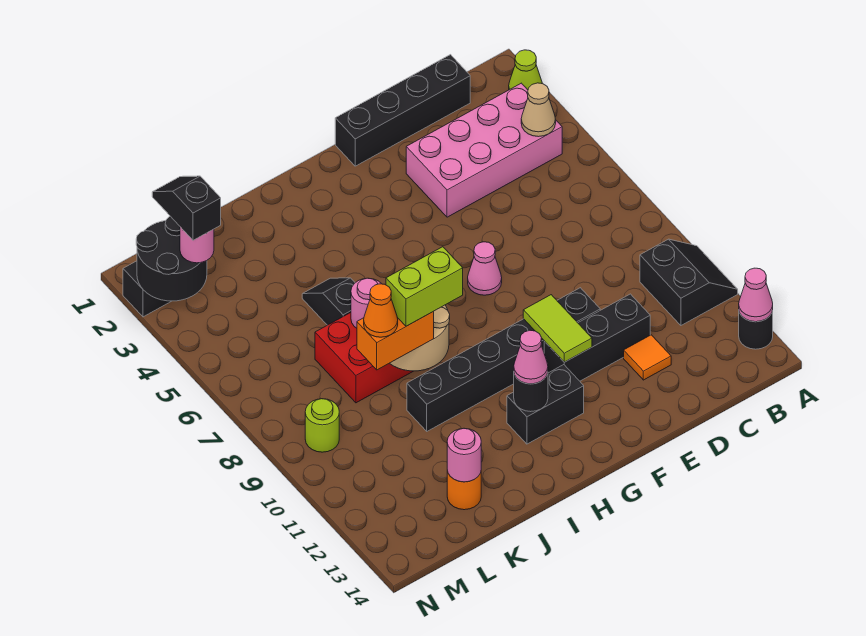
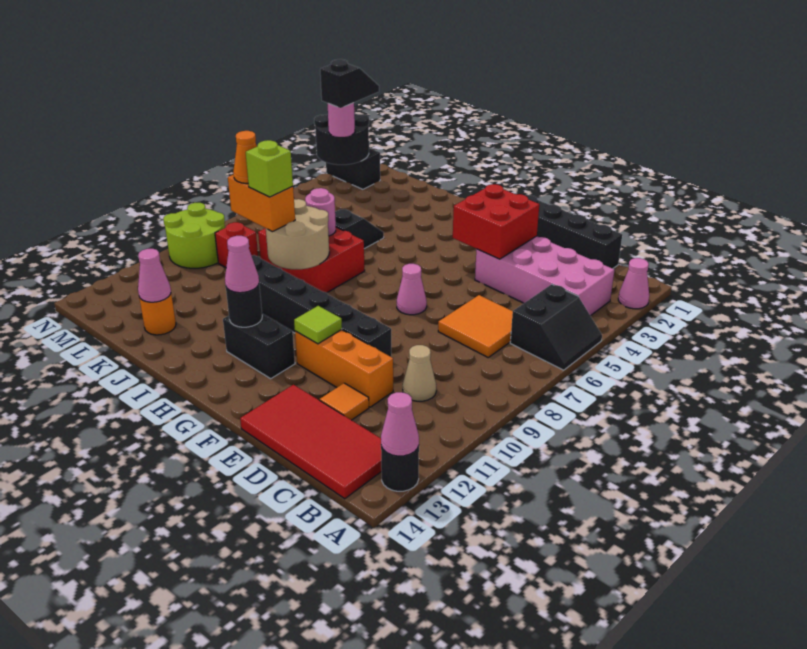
lime 1x1 cone [509,50,542,90] -> pink 1x1 cone [618,258,649,309]
black 2x2 slope [640,239,738,325] -> black 2x2 slope moved to [510,284,602,370]
tan 1x1 cone [521,83,556,137] -> tan 1x1 cone moved to [403,345,436,401]
none -> red 2x4 tile [240,385,382,499]
none -> orange 2x2 tile [438,295,513,357]
black 1x3 brick [544,294,650,381] -> orange 1x3 brick [295,330,393,407]
none -> red 2x2 brick [453,184,539,259]
lime 1x2 tile [523,295,592,362] -> lime 1x1 tile [294,306,342,344]
lime 1x2 brick [386,247,463,326] -> lime 1x1 brick [246,140,293,197]
pink 1x1 round brick [447,428,481,482] -> pink 1x1 cone [138,249,171,302]
none -> red 1x1 brick [215,222,258,267]
lime 1x1 round brick [305,399,339,452] -> lime 2x2 round brick [163,203,225,268]

